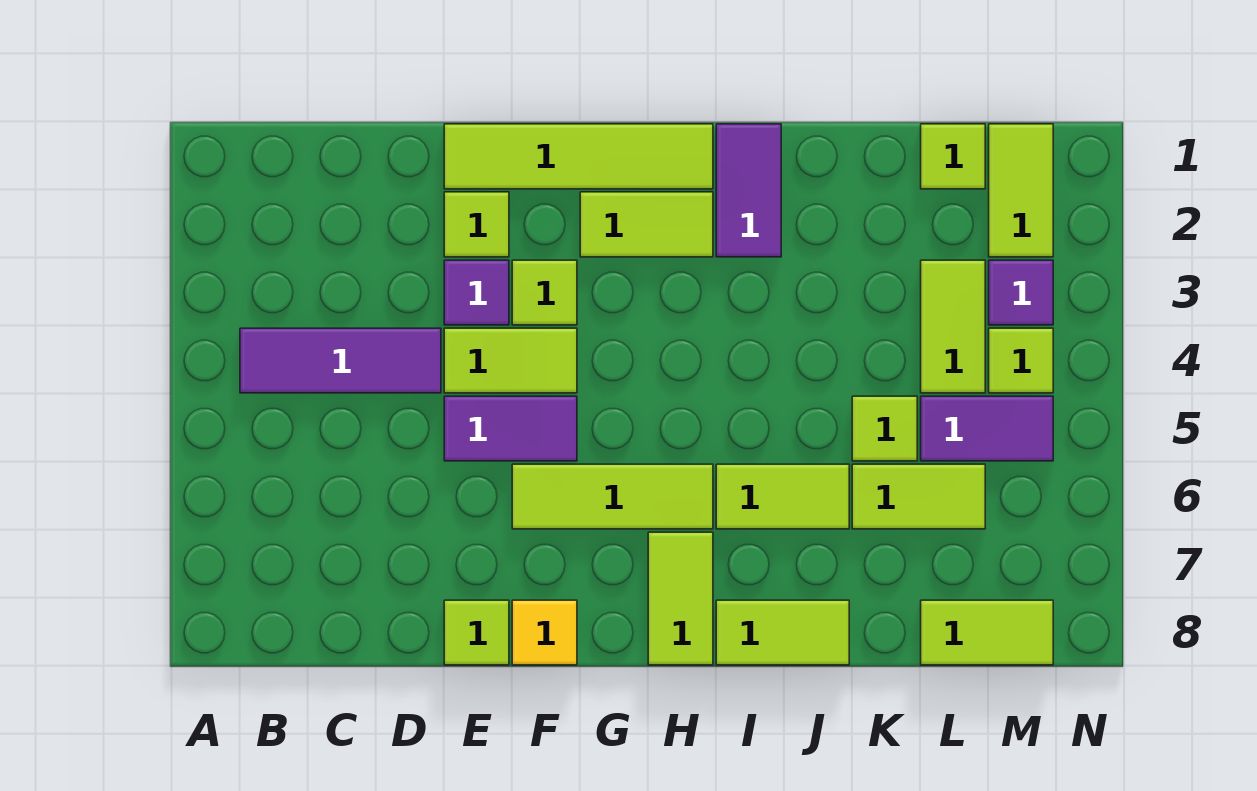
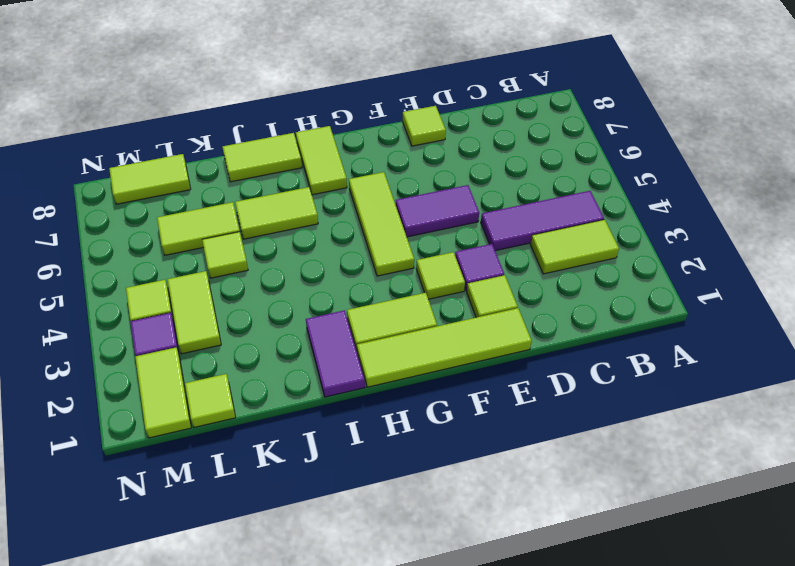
lime 1x2 tile [444,328,577,393] -> lime 1x2 tile moved to [530,220,619,274]
lime 1x3 tile [512,464,713,529] -> lime 1x3 tile turned to [349,172,414,276]
yellow 1x1 tile [512,600,577,665] -> none
purple 1x2 tile [921,396,1053,461] -> none

